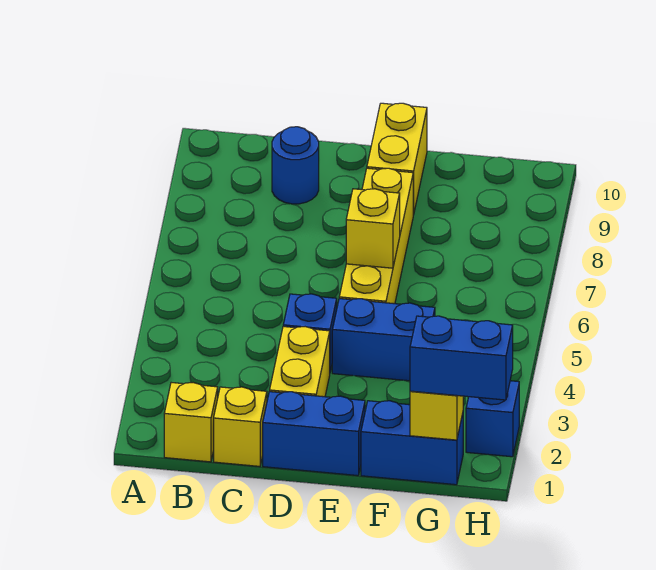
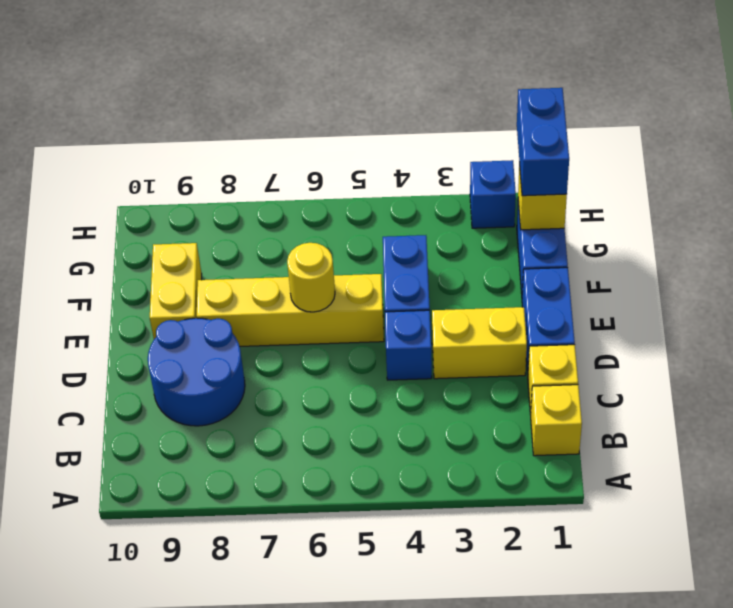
blue 1x1 round brick [272,127,319,204] -> blue 2x2 round brick [148,318,245,426]
yellow 1x1 brick [346,189,400,268] -> yellow 1x1 round brick [287,243,335,312]
yellow 1x2 brick [367,103,427,215] -> yellow 1x2 brick turned to [150,243,202,339]

